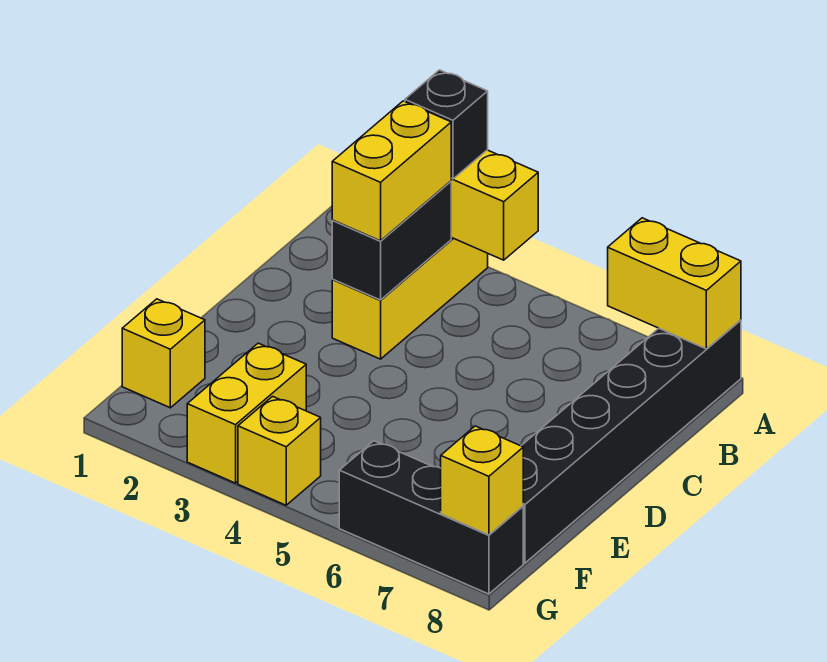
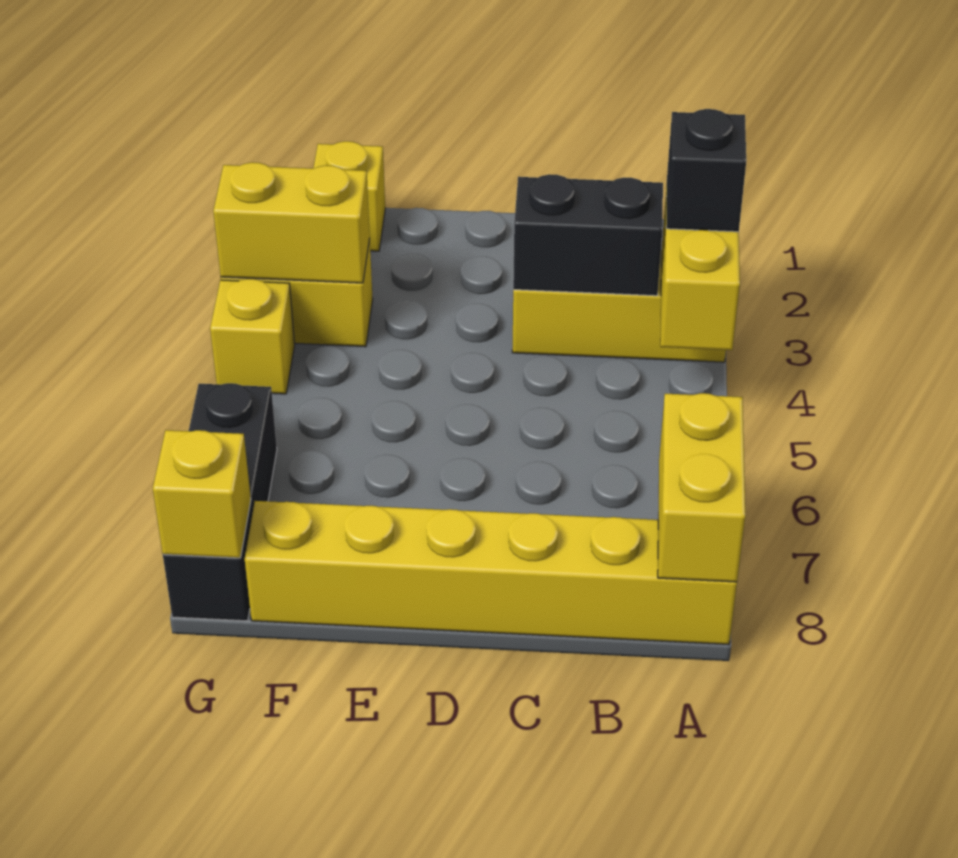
black 1x6 brick [521,320,741,563] -> yellow 1x6 brick [245,501,737,644]
yellow 1x2 brick [332,101,451,241] -> yellow 1x2 brick moved to [213,162,370,283]

